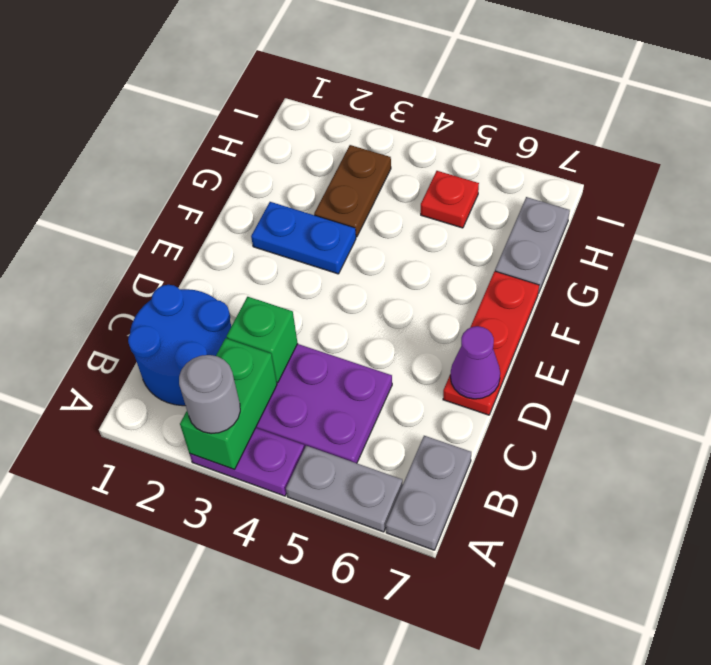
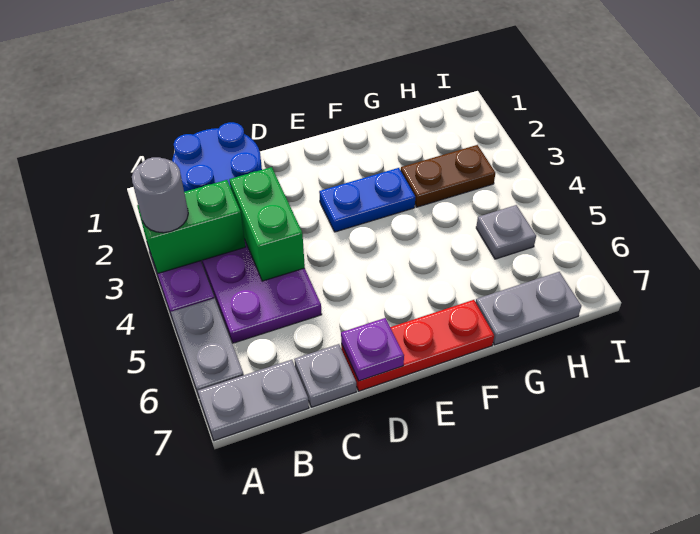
green 1x1 brick [226,297,298,383] -> green 1x2 brick [229,167,305,281]
none -> grey 1x1 plate [294,344,356,407]
purple 1x1 cone [450,326,500,399] -> purple 1x1 plate [341,318,404,381]
blue 1x2 plate [251,202,356,274] -> blue 1x2 plate turned to [319,168,415,232]
red 1x1 plate [421,171,479,228] -> grey 1x1 plate [476,205,536,259]

